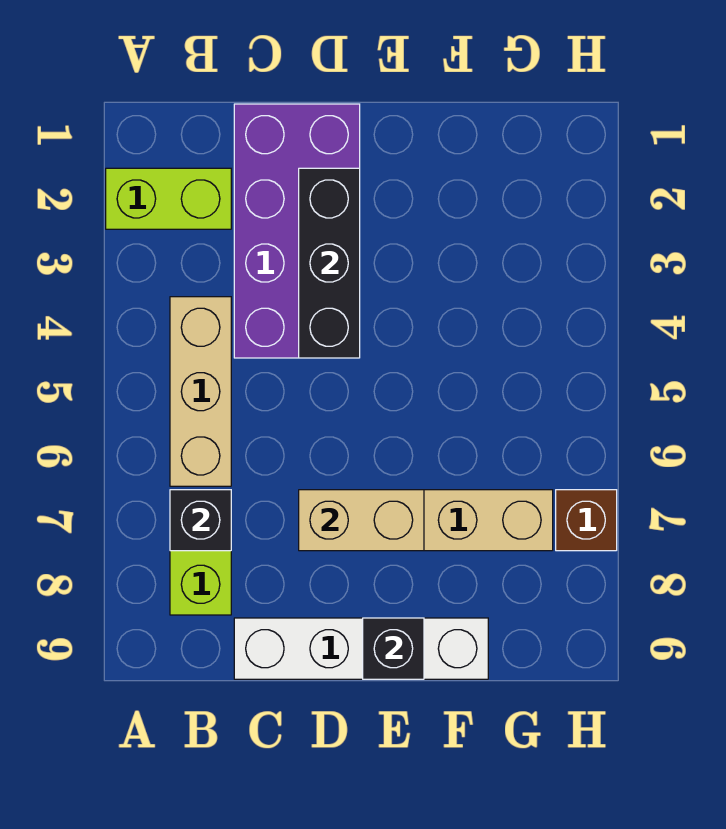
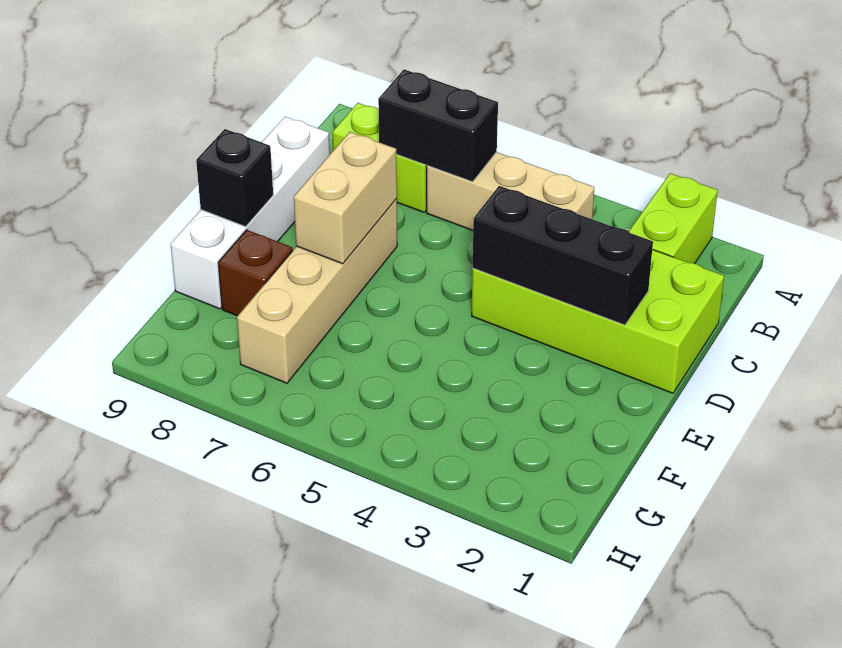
black 1x1 brick [170,490,231,551] -> black 1x2 brick [378,69,498,182]
purple 2x4 brick [234,104,360,358] -> lime 2x4 brick [472,250,724,393]
brown 1x1 brick [556,490,617,551] -> brown 1x1 brick moved to [218,230,293,316]

